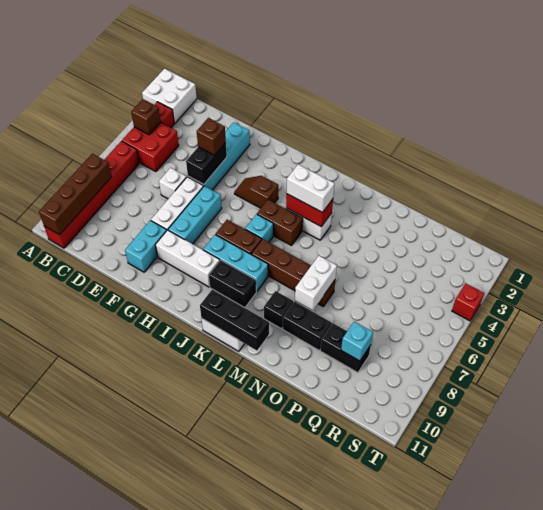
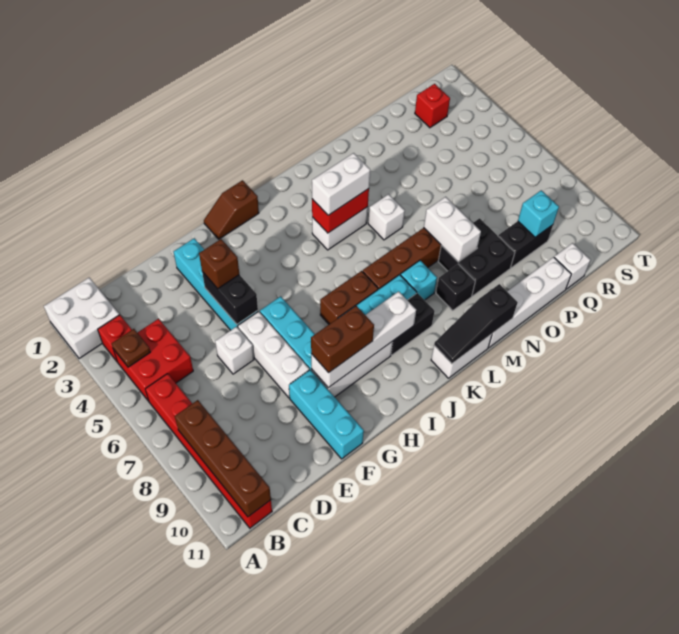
brown 1x1 brick [131,99,161,135] -> brown 1x1 plate [112,329,150,367]
cyan 1x2 brick [125,220,167,272] -> cyan 1x3 brick [289,370,364,459]
none -> white 1x4 brick [311,291,416,388]
brown 1x2 slope [234,176,278,208] -> brown 1x2 slope moved to [204,180,259,239]
brown 1x2 brick [257,200,303,246] -> brown 1x2 brick moved to [311,306,374,373]
cyan 1x1 brick [245,214,273,242] -> cyan 1x1 brick moved to [401,260,437,300]
black 1x3 brick [200,289,269,350] -> black 1x3 slope [434,284,518,364]
none -> white 1x1 brick [368,194,405,240]
none -> white 1x4 brick [488,257,571,348]
black 1x2 brick [283,302,332,350] -> black 2x2 brick [438,218,515,296]
none -> white 1x1 brick [554,243,590,289]
red 1x1 brick [452,283,484,321] -> red 1x1 brick moved to [415,84,450,128]

